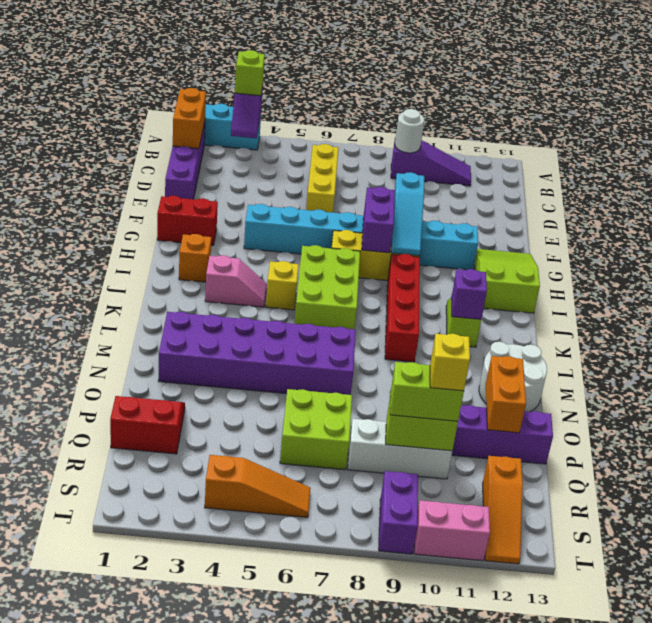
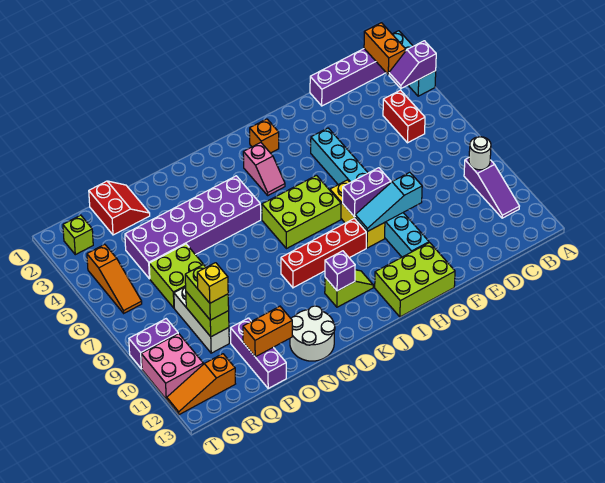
lime 1x1 brick [235,50,265,96] -> lime 1x1 brick moved to [63,215,93,255]
orange 1x2 brick [173,88,206,149] -> orange 1x2 brick turned to [364,23,406,75]
yellow 1x3 brick [306,144,339,213] -> none
red 1x2 brick [157,196,218,246] -> red 1x2 brick moved to [383,90,425,143]
lime 2x3 slope [474,249,540,313] -> lime 2x3 brick [375,243,455,317]
yellow 1x1 brick [266,261,299,310] -> none
purple 2x6 brick [159,312,356,395] -> purple 2x6 brick turned to [125,176,261,279]
pink 1x2 brick [414,500,490,561] -> pink 2x2 brick [141,333,203,399]

